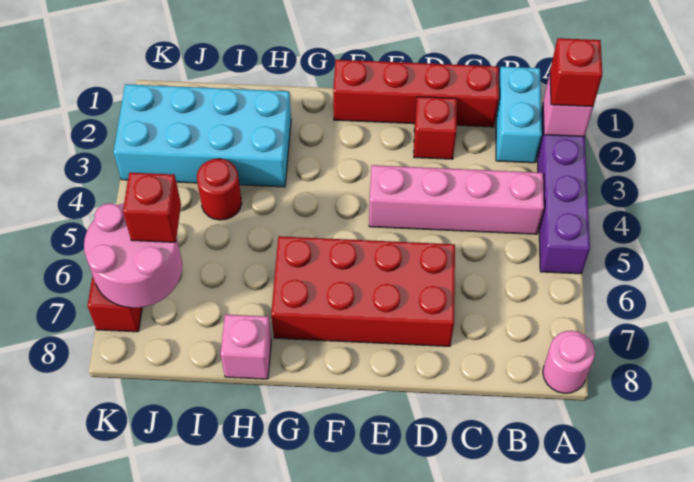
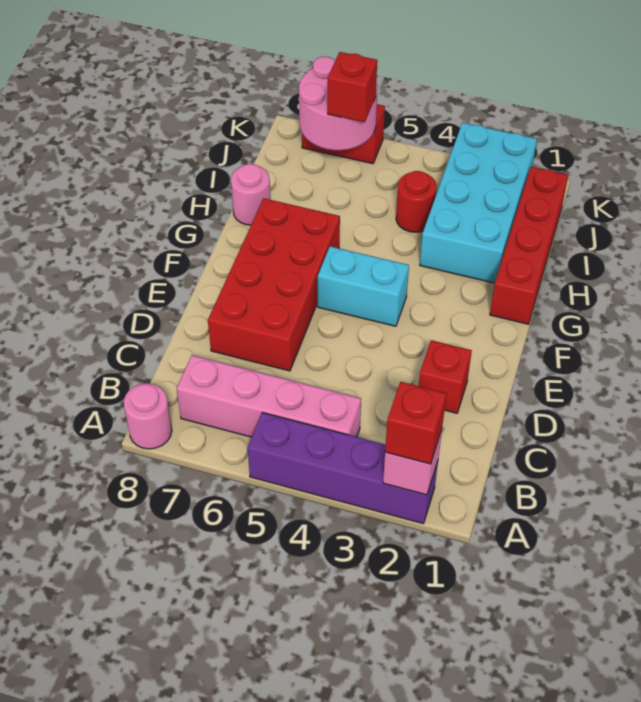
cyan 1x2 brick [496,67,542,163] -> cyan 1x2 brick moved to [318,246,409,326]
pink 1x4 brick [369,165,544,234] -> pink 1x4 brick turned to [177,355,361,437]
red 1x4 brick [333,60,499,127] -> red 1x4 brick moved to [490,167,568,324]
pink 1x1 brick [221,314,272,379] -> pink 1x1 round brick [231,164,270,225]

